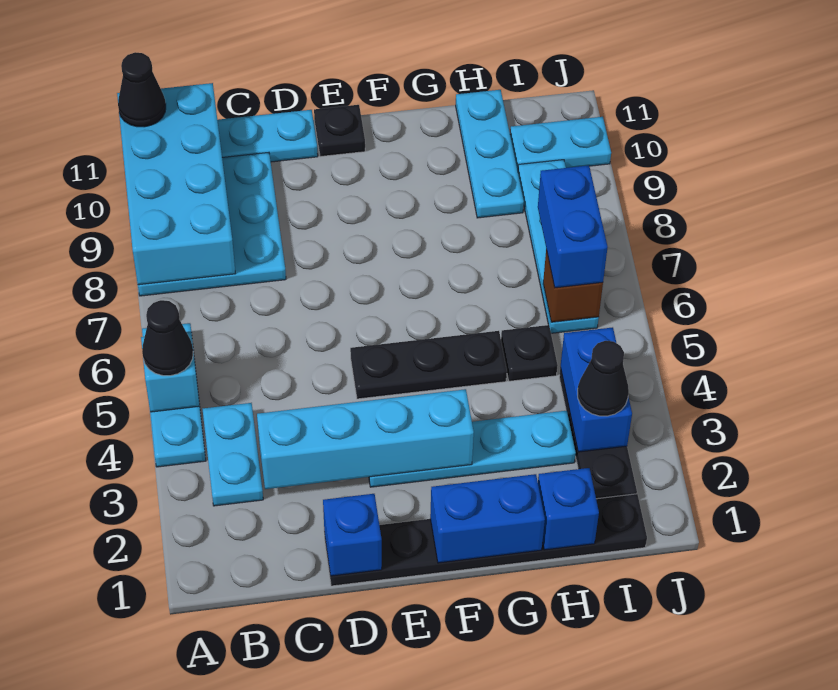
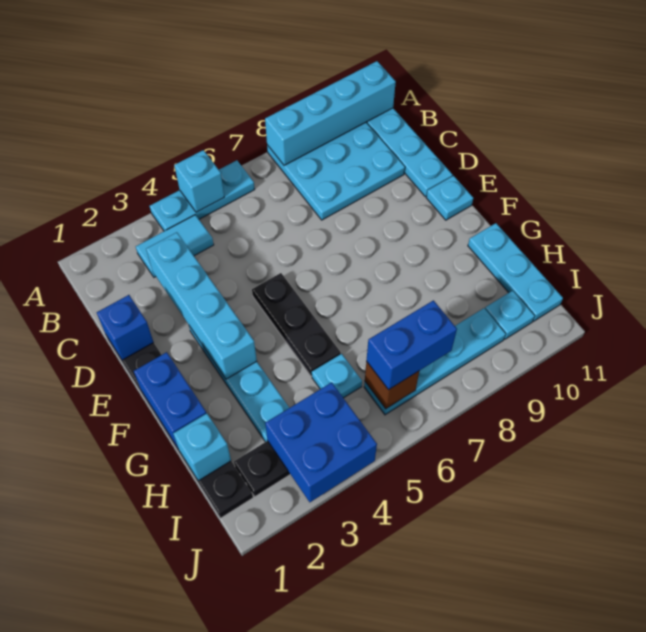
black 1x1 cone [142,300,193,376] -> none
cyan 2x4 brick [117,83,235,285] -> cyan 1x4 brick [265,61,396,166]
black 1x1 cone [118,52,166,127] -> none
cyan 1x2 plate [203,403,263,506] -> cyan 1x2 tile [136,215,214,277]
black 1x1 plate [314,105,365,157] -> cyan 1x1 plate [426,176,473,220]
blue 1x1 brick [538,468,599,550] -> cyan 1x1 brick [173,413,231,481]
black 1x1 plate [501,325,558,381] -> cyan 1x1 plate [312,354,362,398]
cyan 1x3 plate [456,90,524,218] -> cyan 1x3 plate turned to [468,223,563,321]
blue 1x2 brick [560,327,632,452] -> blue 2x2 brick [265,382,377,502]
black 1x1 cone [578,341,629,416] -> none
cyan 1x2 plate [510,117,611,170] -> cyan 1x1 plate [485,290,535,339]

